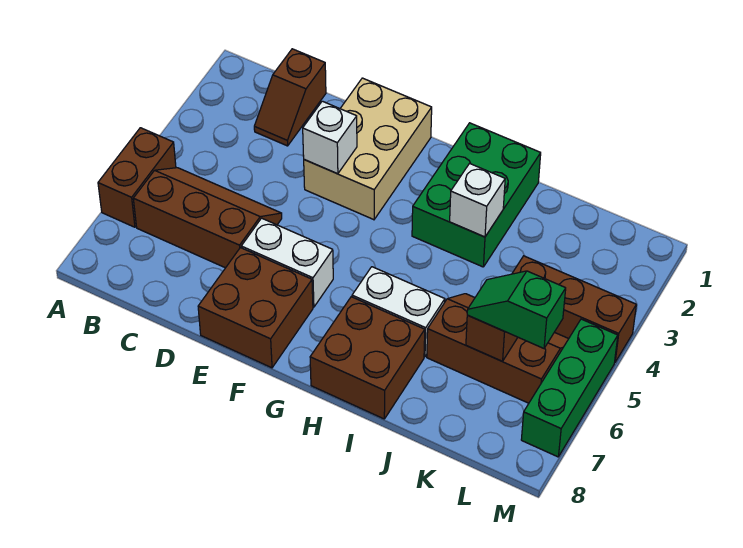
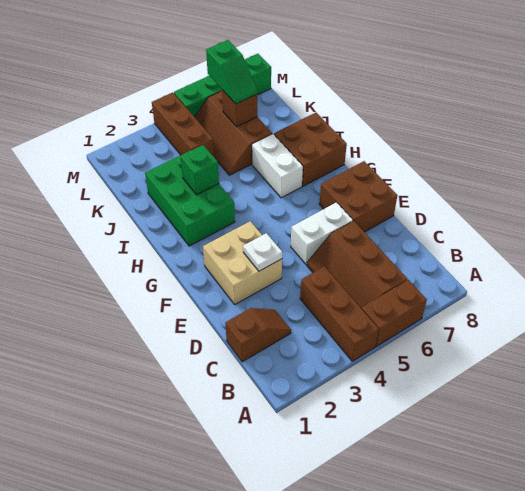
none -> brown 1x3 brick [300,266,379,361]
tan 2x3 brick [304,78,432,220] -> tan 2x2 brick [203,221,282,304]
white 1x1 brick [303,101,357,174] -> white 1x1 plate [243,233,282,271]
white 1x2 brick [241,218,333,307] -> white 1x2 brick turned to [291,202,353,265]
green 2x3 brick [412,123,541,267] -> green 2x3 brick turned to [145,150,235,246]
white 1x1 brick [450,163,505,237] -> green 1x1 brick [180,145,219,195]
green 1x3 brick [521,319,618,457] -> green 1x4 brick [174,54,271,117]

